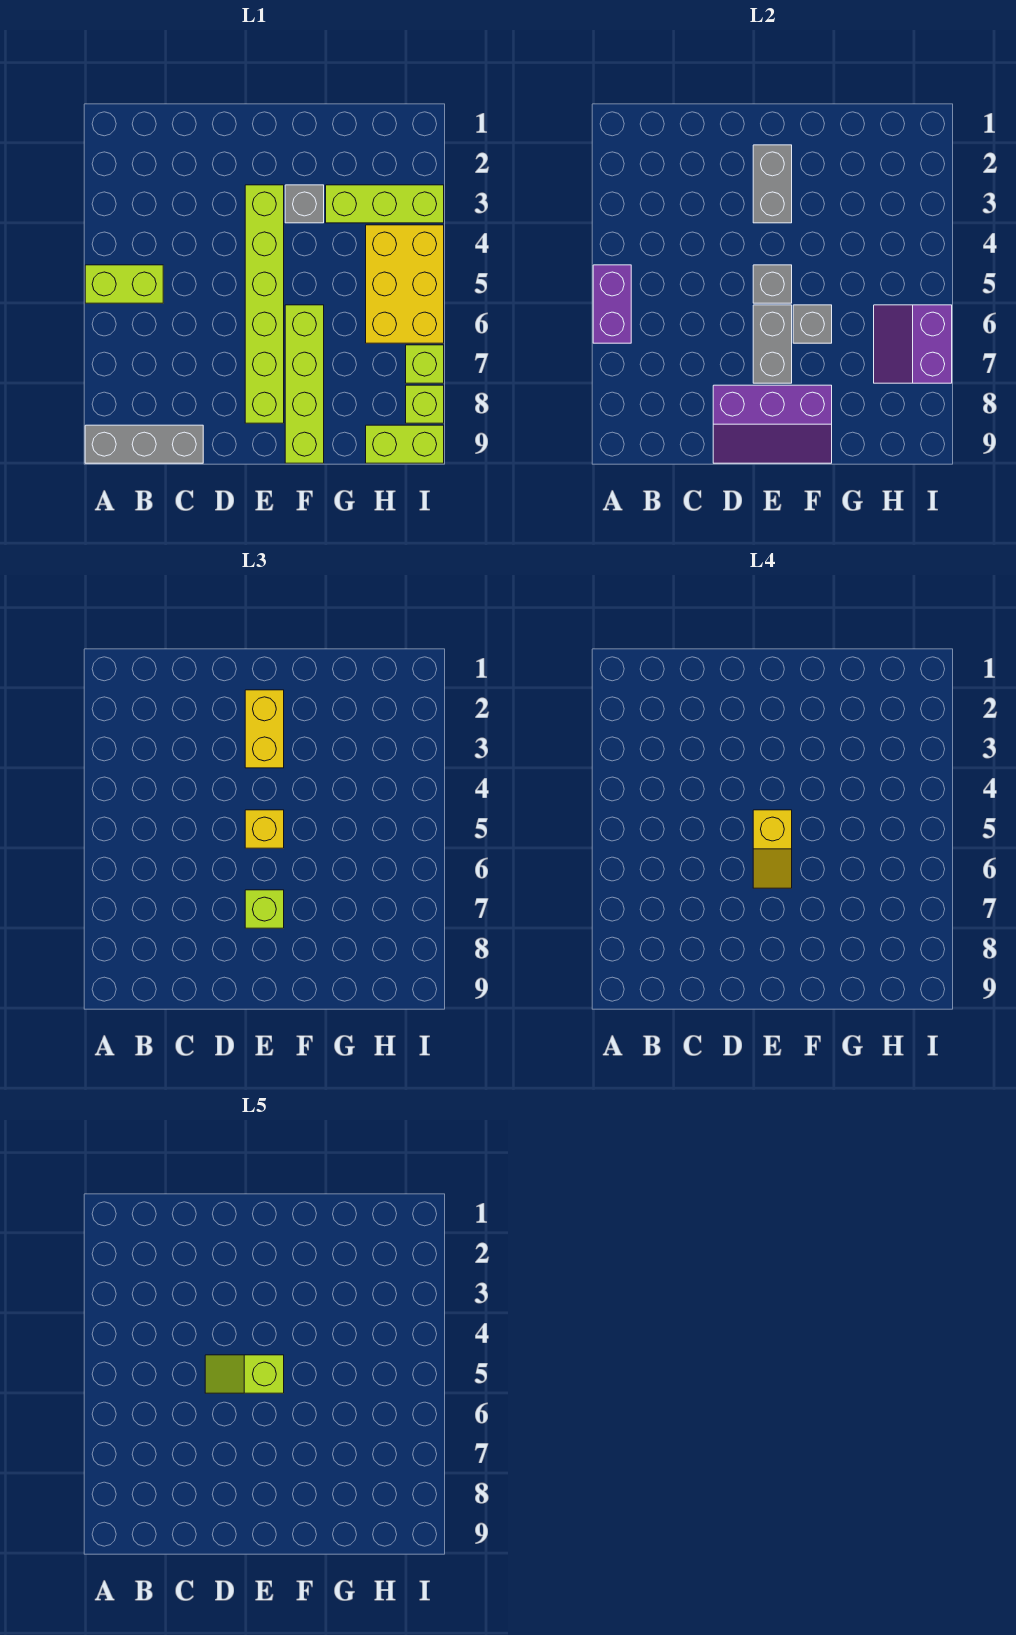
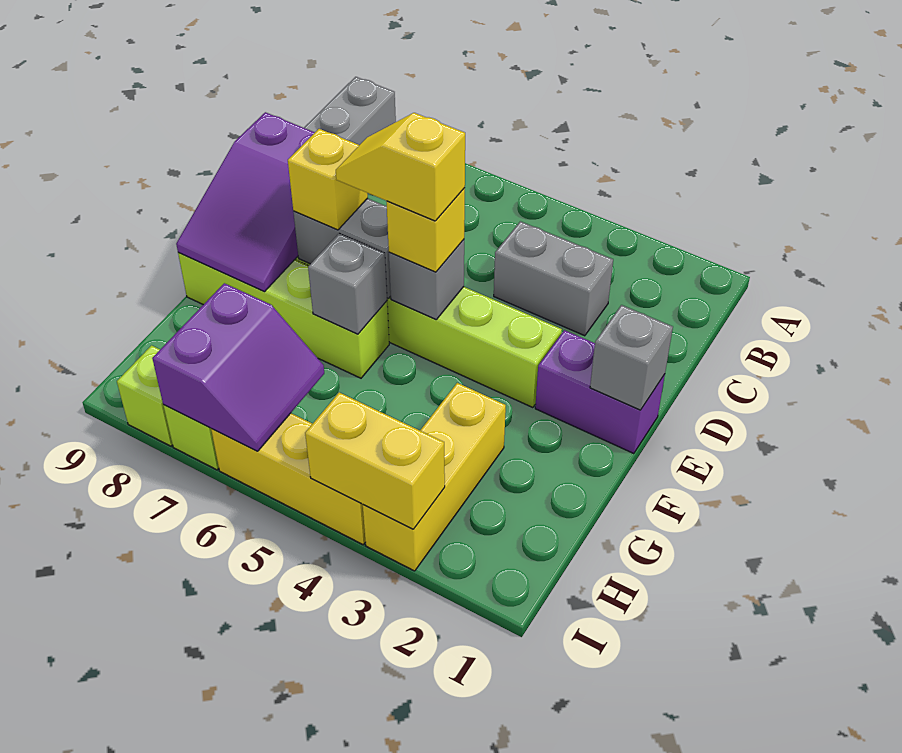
lime 1x2 brick [85,265,163,303] -> none
purple 1x2 brick [593,265,631,343] -> purple 1x2 brick moved to [535,330,665,454]
lime 1x2 slope [205,1355,284,1393] -> none
purple 2x3 slope [713,385,832,463] -> purple 2x3 slope turned to [176,112,315,292]
grey 1x2 brick [753,145,792,223] -> grey 1x2 brick moved to [494,221,613,336]
yellow 1x2 brick [245,690,284,768] -> yellow 1x2 brick moved to [305,392,445,529]
lime 1x1 brick [245,890,284,928] -> yellow 1x1 brick [288,129,368,230]
grey 1x1 brick [285,185,324,223] -> grey 1x1 brick moved to [590,305,673,410]
lime 1x3 brick [326,185,444,223] -> yellow 1x3 brick [363,383,506,571]
yellow 2x3 brick [366,225,444,343] -> yellow 1x3 brick [211,413,365,544]
purple 2x2 slope [874,305,952,383] -> purple 2x2 slope turned to [152,283,324,451]
lime 1x2 brick [366,425,444,463] -> none

